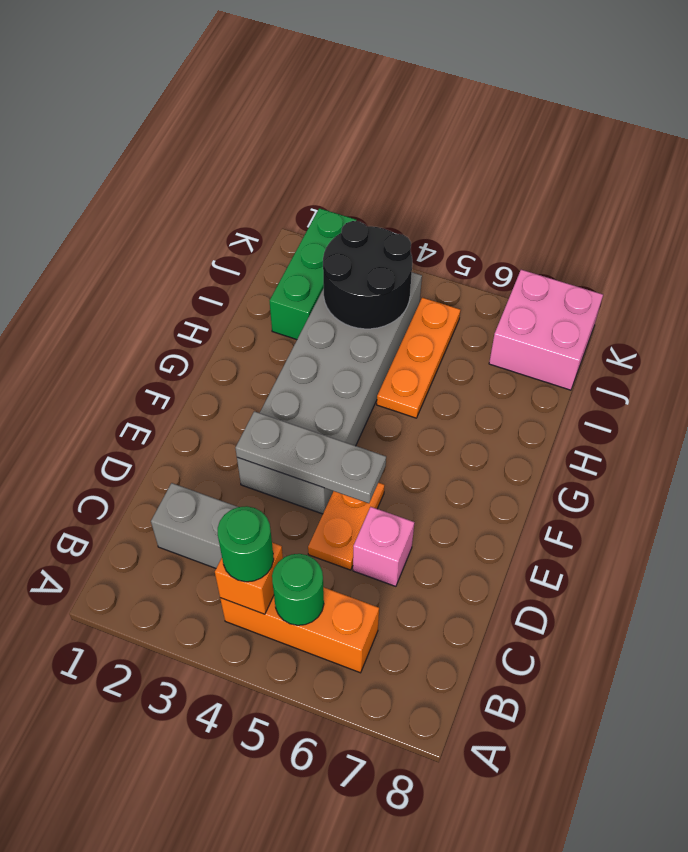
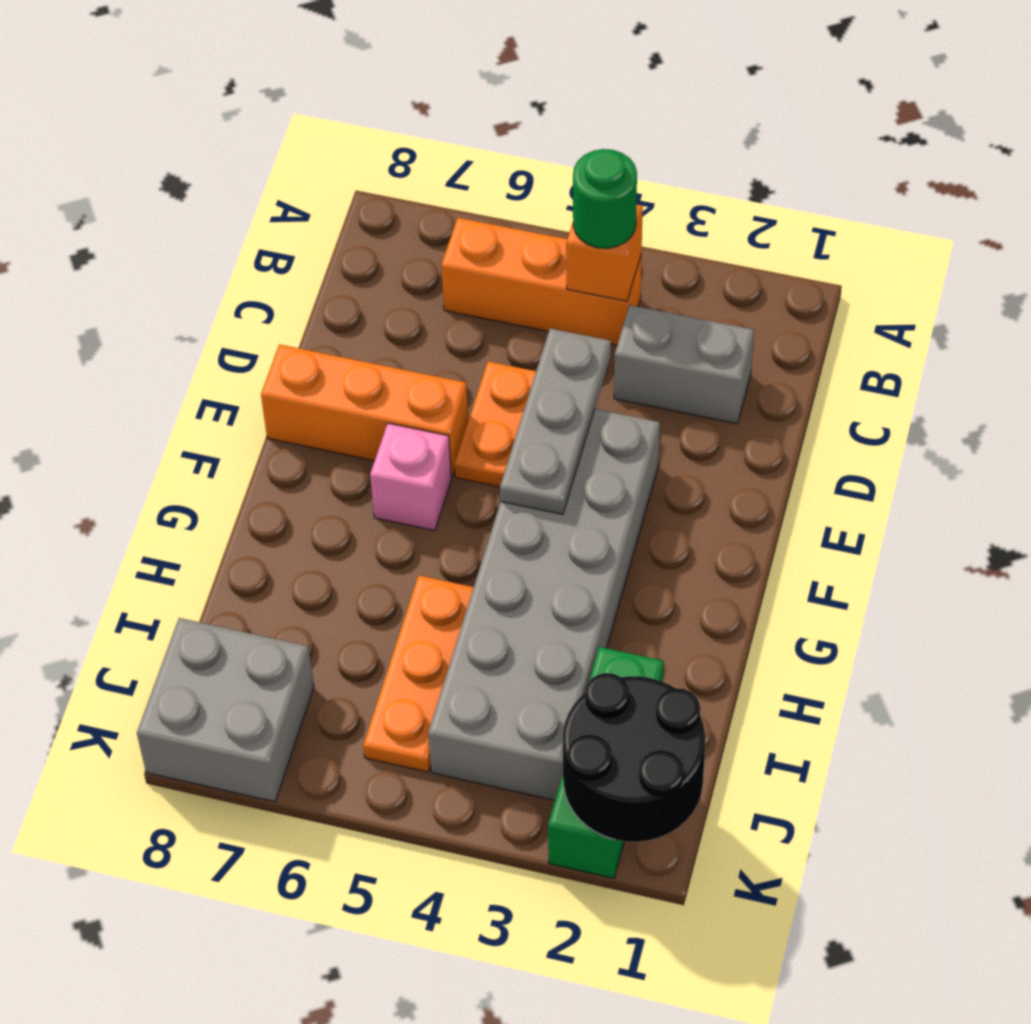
green 1x1 round brick [272,554,324,625] -> none
pink 1x1 brick [353,507,414,586] -> pink 1x1 brick moved to [370,423,452,531]
grey 1x3 plate [235,411,386,503] -> grey 1x3 plate turned to [500,328,611,515]
none -> orange 1x3 brick [261,344,468,477]
black 2x2 round brick [323,221,412,329] -> black 2x2 round brick moved to [563,673,705,842]
pink 2x2 brick [489,270,603,390] -> grey 2x2 brick [137,618,314,802]

